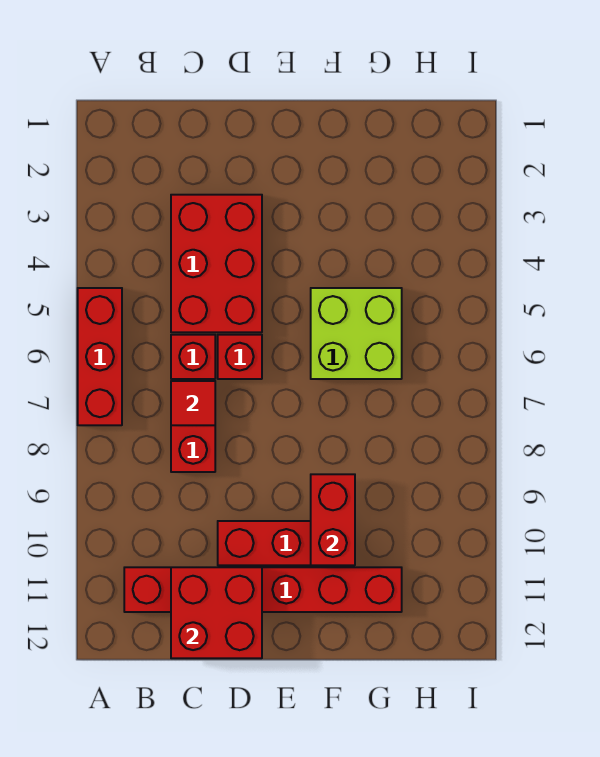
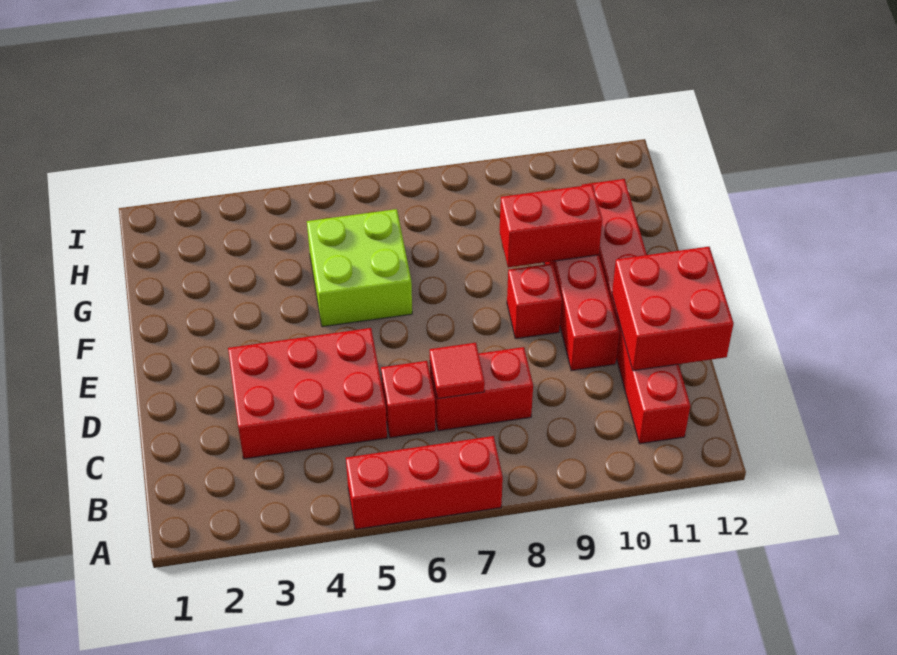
red 1x1 brick [218,335,262,379] -> red 1x1 brick moved to [507,264,562,339]

